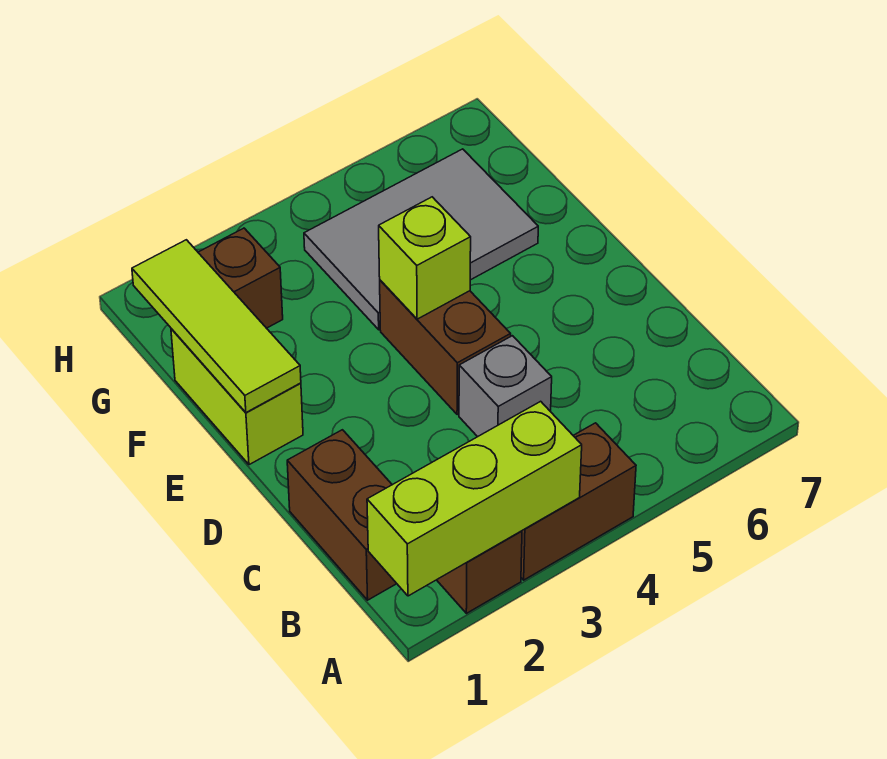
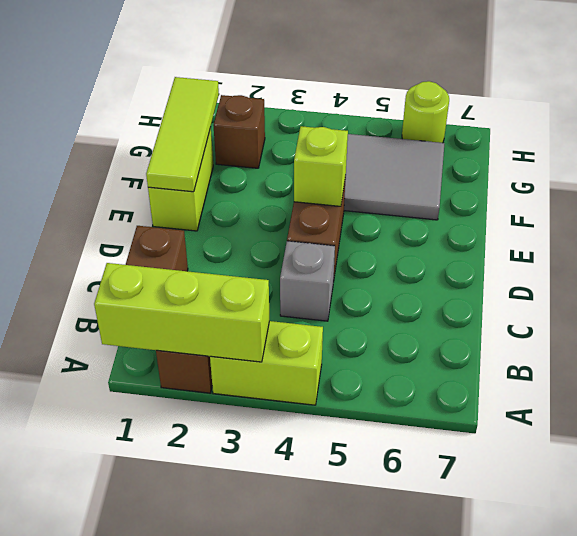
brown 1x2 brick [521,423,636,580] -> lime 1x2 brick [210,321,323,405]
none -> lime 1x1 round brick [402,81,449,143]

